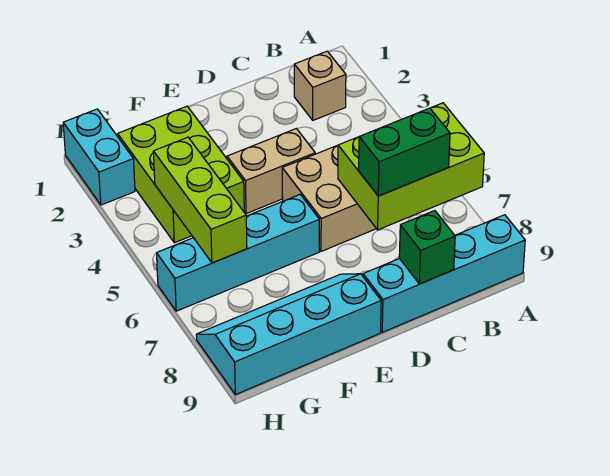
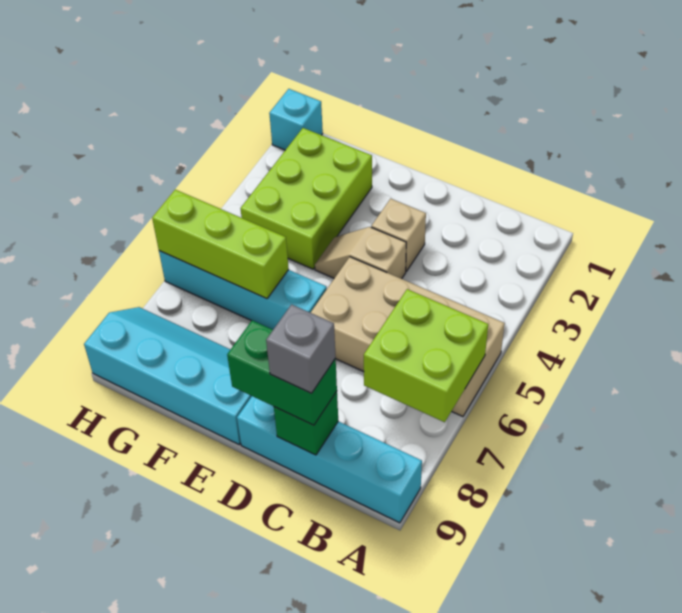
lime 2x3 brick [338,103,484,230] -> lime 2x2 brick [364,289,488,422]
tan 1x1 brick [294,51,346,120] -> tan 1x1 brick moved to [371,199,426,271]
green 1x2 brick [359,108,450,196] -> green 1x2 brick moved to [227,320,337,425]
none -> grey 1x1 brick [266,305,336,393]
tan 1x2 brick [227,129,315,214] -> tan 1x2 slope [315,227,406,279]
lime 1x3 brick [153,137,247,263] -> lime 1x3 brick turned to [152,190,289,299]
cyan 1x2 brick [63,109,135,205] -> cyan 1x1 brick [269,89,323,150]

